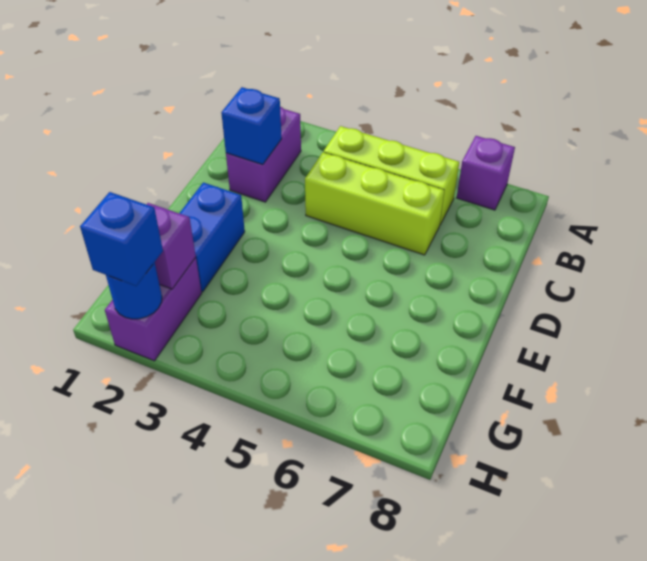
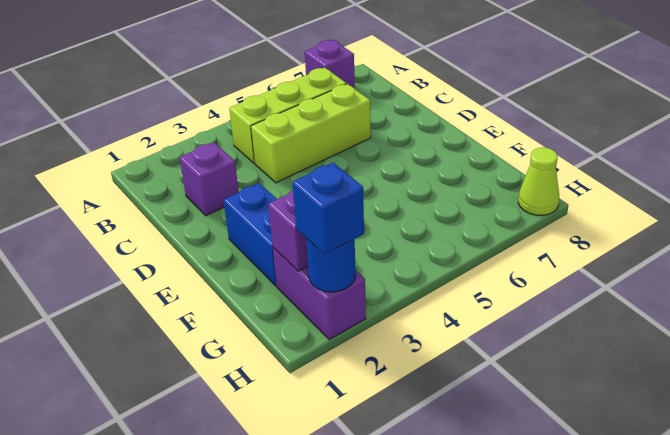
purple 1x2 brick [226,107,301,202] -> purple 1x1 brick [179,142,239,216]
blue 1x1 brick [221,87,282,165] -> none
none -> lime 1x1 cone [518,147,559,215]

